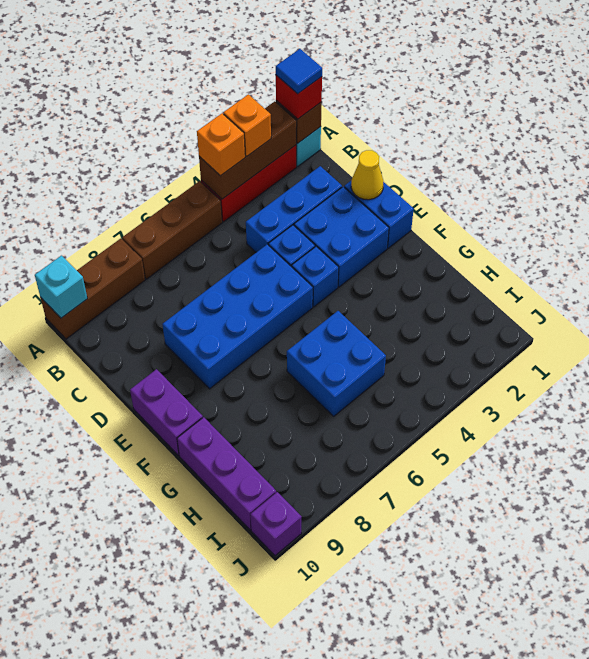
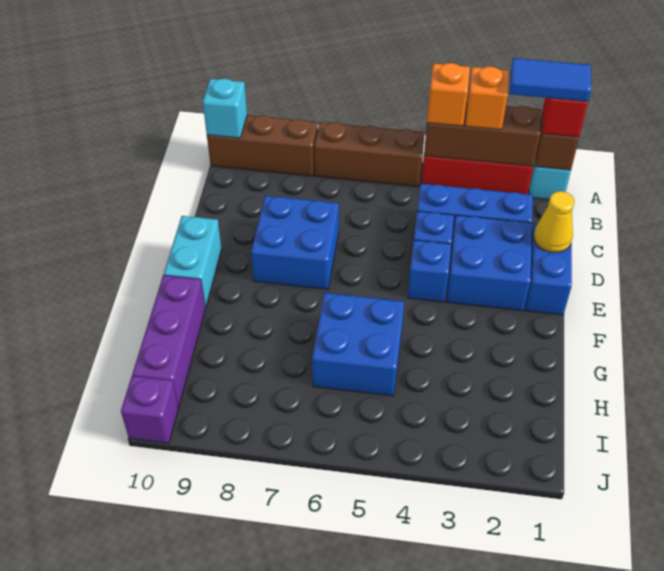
blue 1x1 tile [276,49,322,94] -> blue 1x2 tile [510,58,591,101]
blue 2x4 brick [162,244,313,389] -> blue 2x2 brick [251,196,339,290]
purple 1x2 brick [130,369,203,456] -> cyan 1x2 brick [164,216,222,307]

